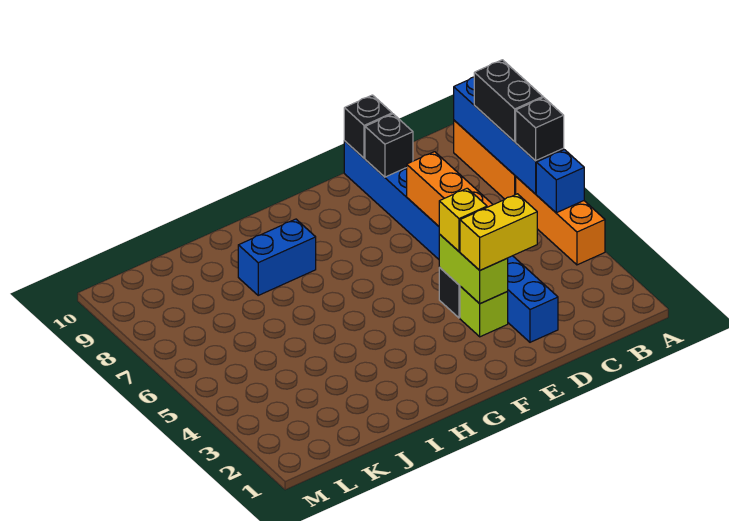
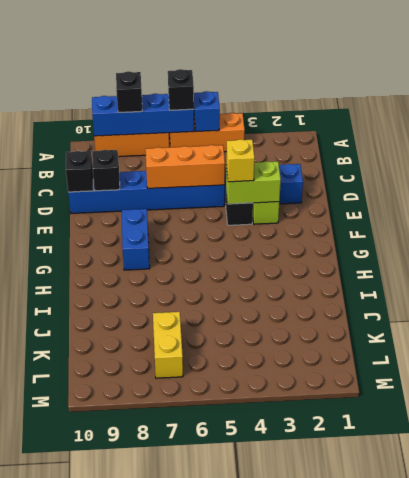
black 1x2 brick [474,60,543,142] -> black 1x1 brick [116,71,142,112]
yellow 1x2 brick [460,194,537,270] -> yellow 1x2 brick moved to [153,312,183,378]
blue 1x2 brick [238,219,316,295] -> blue 1x2 brick moved to [122,209,150,270]

